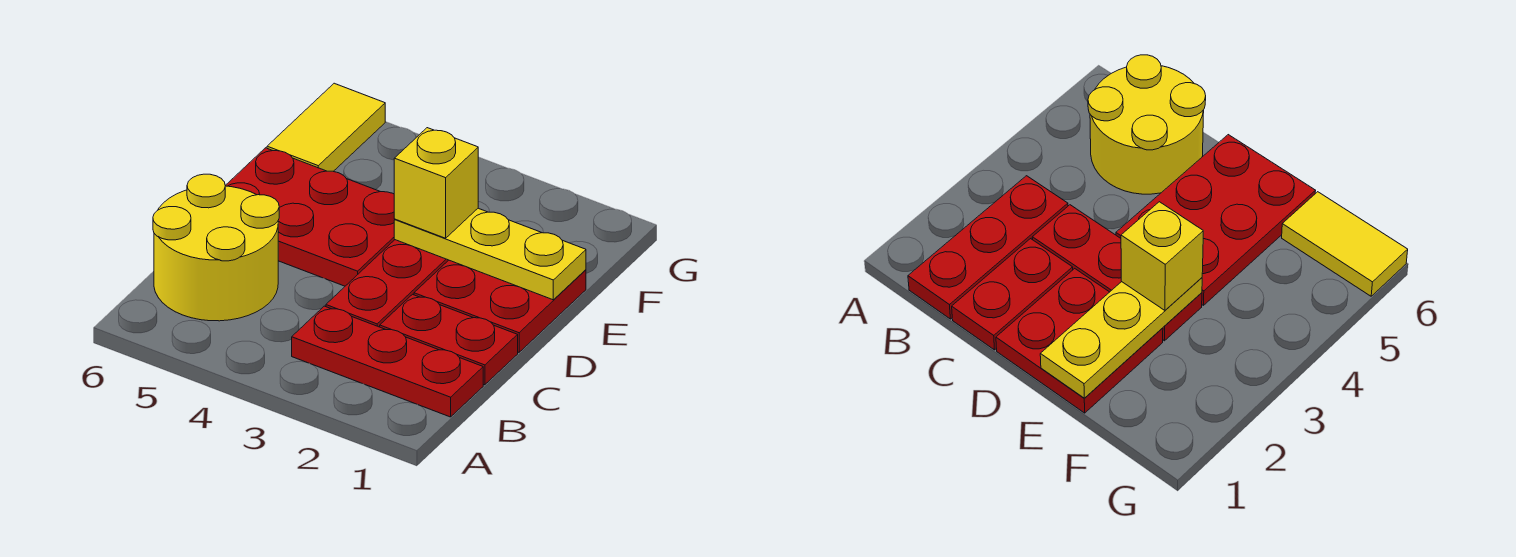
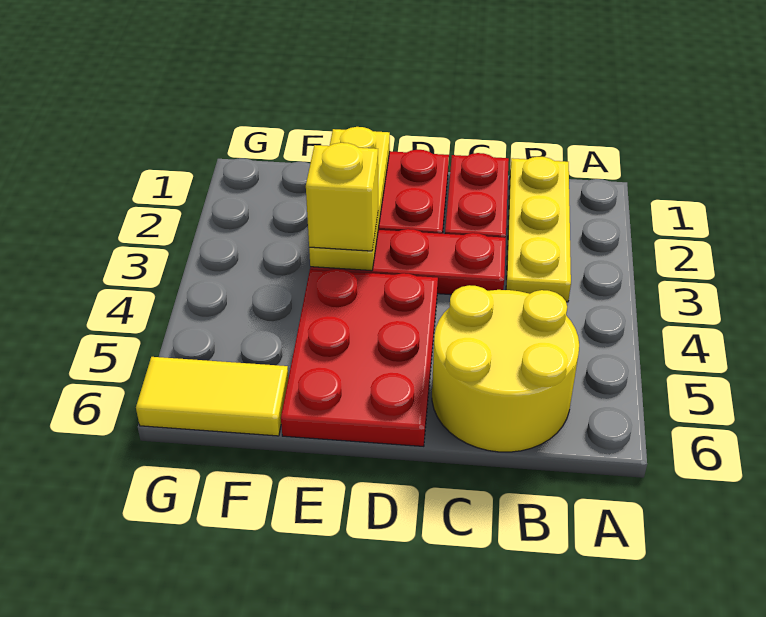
red 1x3 plate [292,306,483,417] -> yellow 1x3 plate [506,157,571,302]

